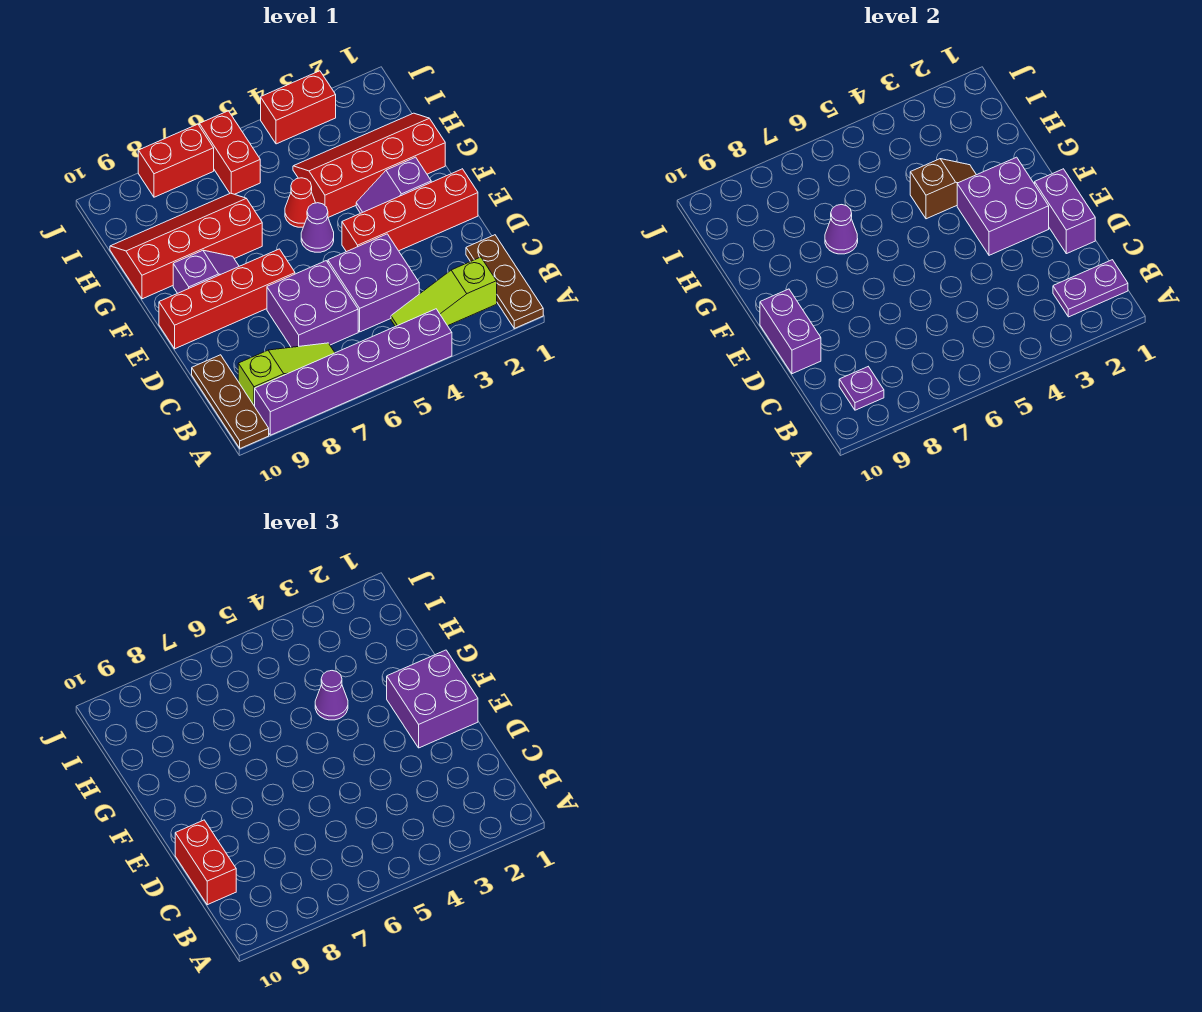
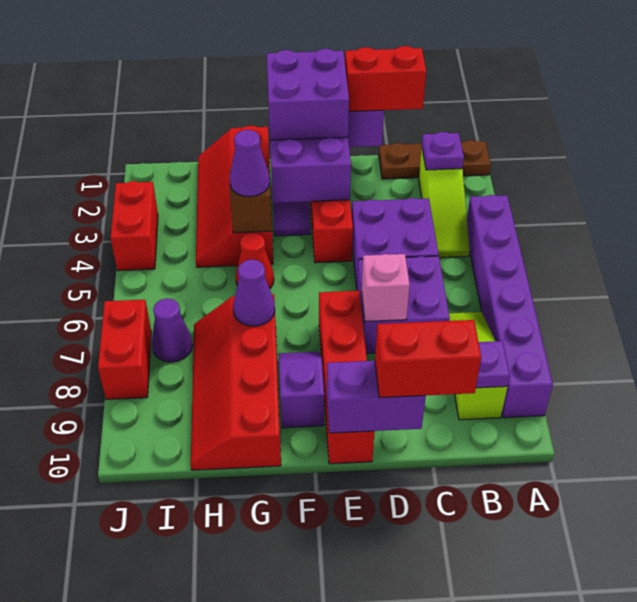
brown 1x3 plate [192,355,269,448] -> none
purple 1x2 plate [1053,260,1128,317] -> purple 1x1 plate [422,132,464,170]
none -> pink 1x1 brick [362,254,410,321]
purple 1x1 cone [301,203,334,252] -> purple 1x1 cone moved to [152,298,193,362]
red 1x2 brick [199,111,260,194] -> red 1x2 brick moved to [345,46,426,111]

